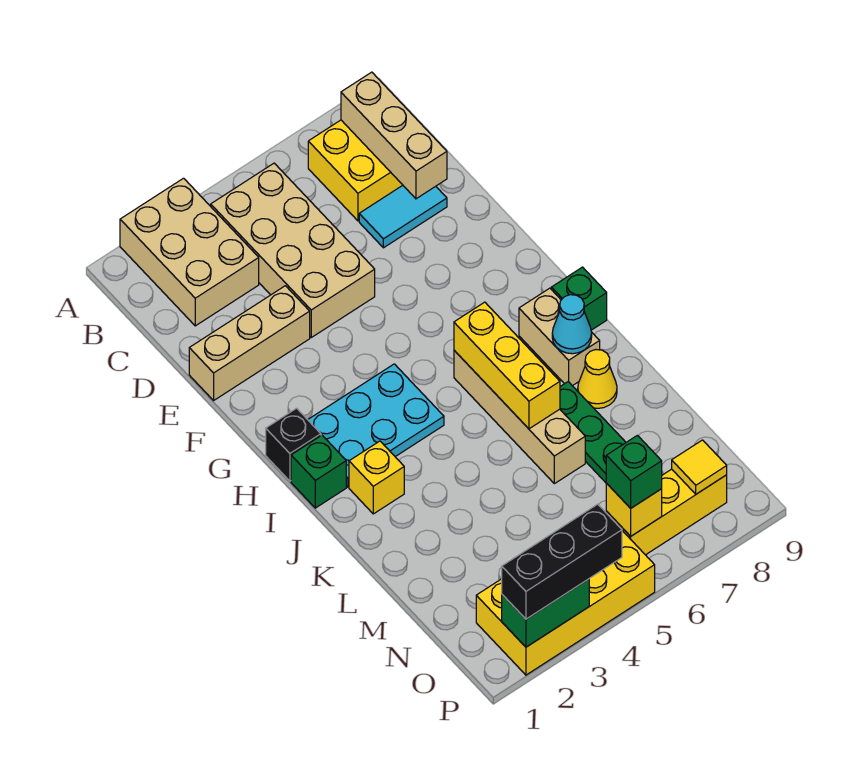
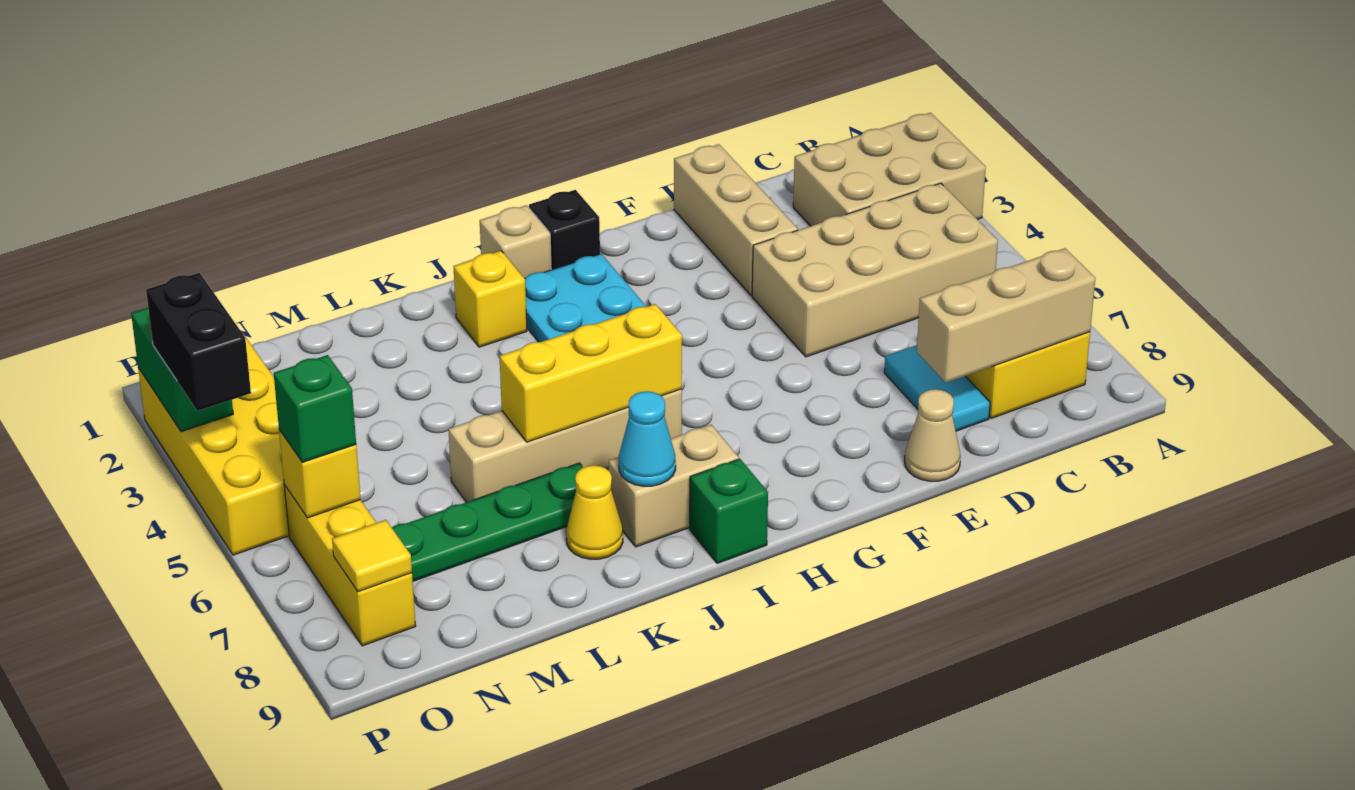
none -> tan 1x1 cone [905,389,961,481]
green 1x1 brick [291,435,346,508] -> tan 1x1 brick [480,205,551,279]
black 1x3 brick [502,504,622,619] -> black 1x2 brick [146,273,251,411]

